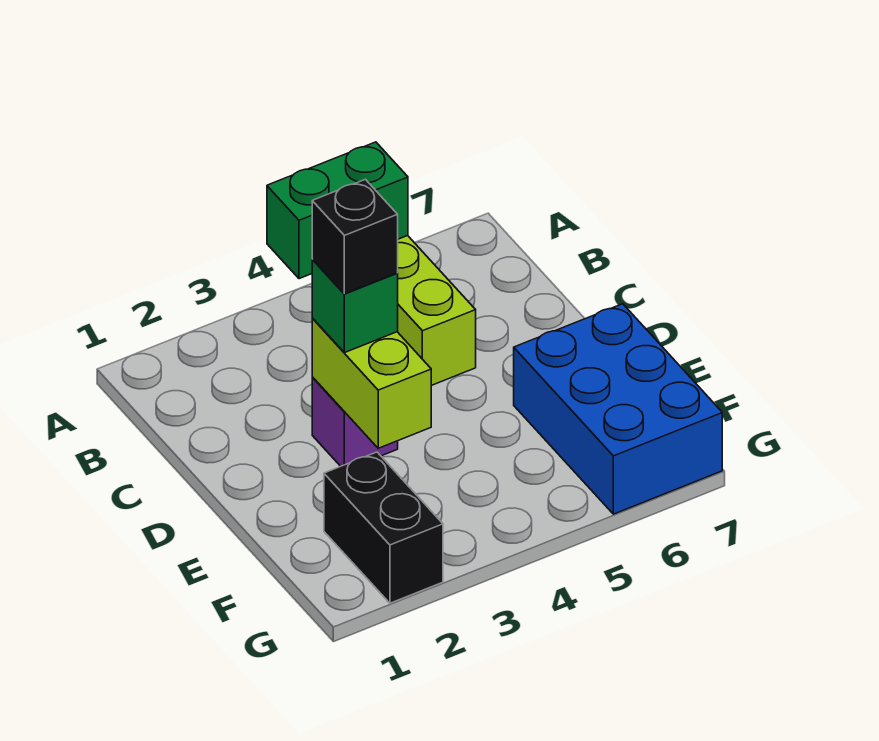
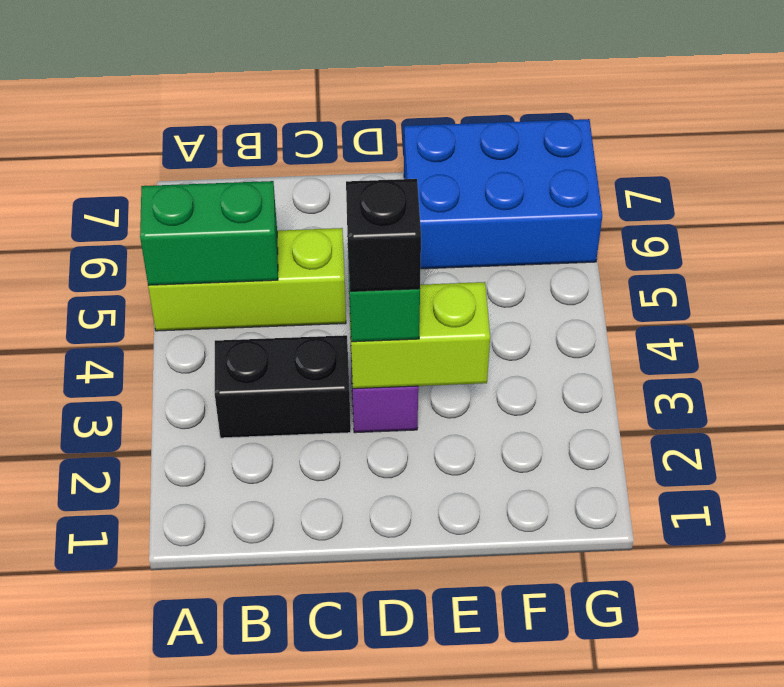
green 1x2 brick [267,142,408,279] -> green 1x2 brick turned to [140,181,278,285]
black 1x2 brick [324,452,443,603] -> black 1x2 brick moved to [215,335,351,438]

